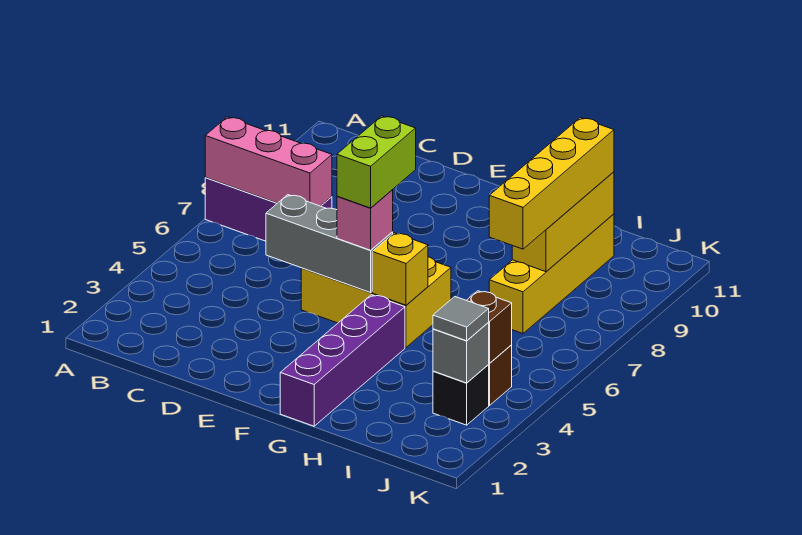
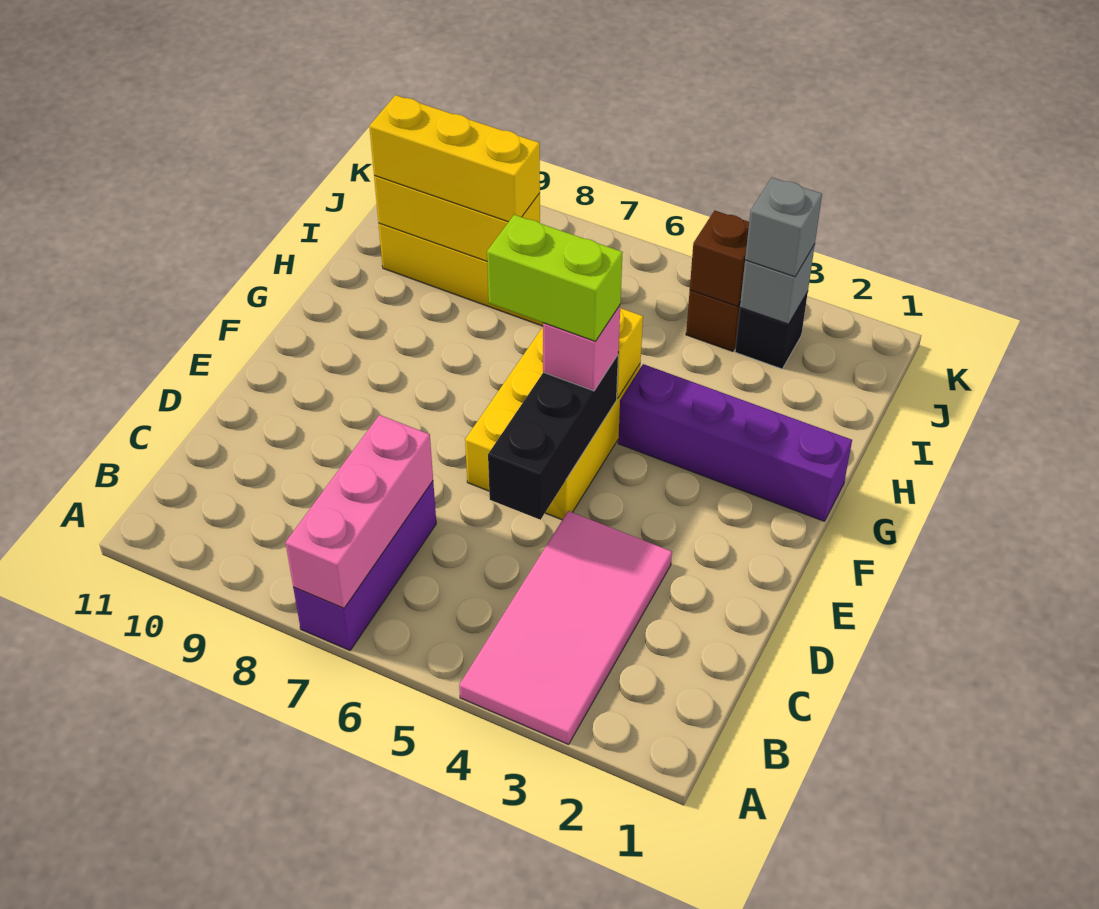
none -> pink 2x4 tile [459,511,672,744]
grey 1x3 brick [266,195,393,292] -> black 1x3 brick [488,355,618,520]
yellow 1x4 brick [489,118,614,249] -> yellow 1x3 brick [369,95,540,222]
grey 1x1 tile [433,297,489,341] -> grey 1x1 brick [745,177,822,277]

